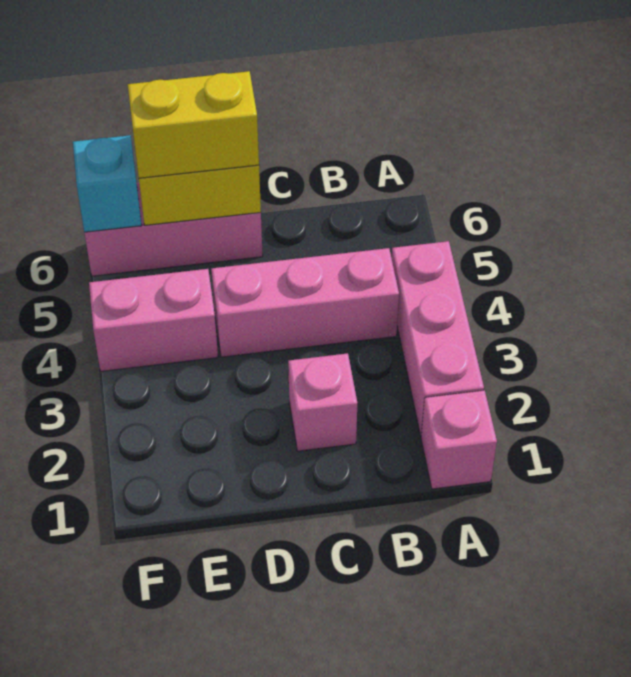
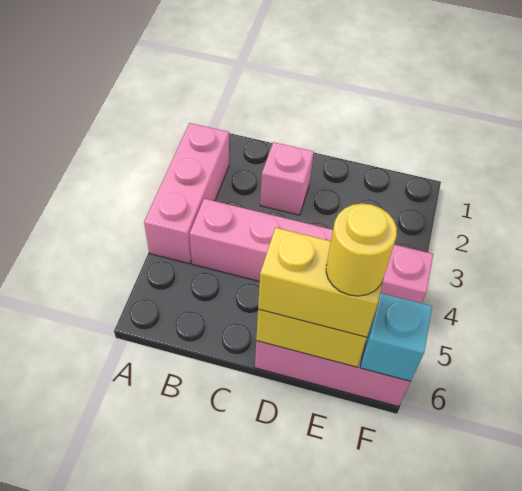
pink 1x1 brick [421,390,497,489] -> none
none -> yellow 1x1 round brick [326,204,397,296]

